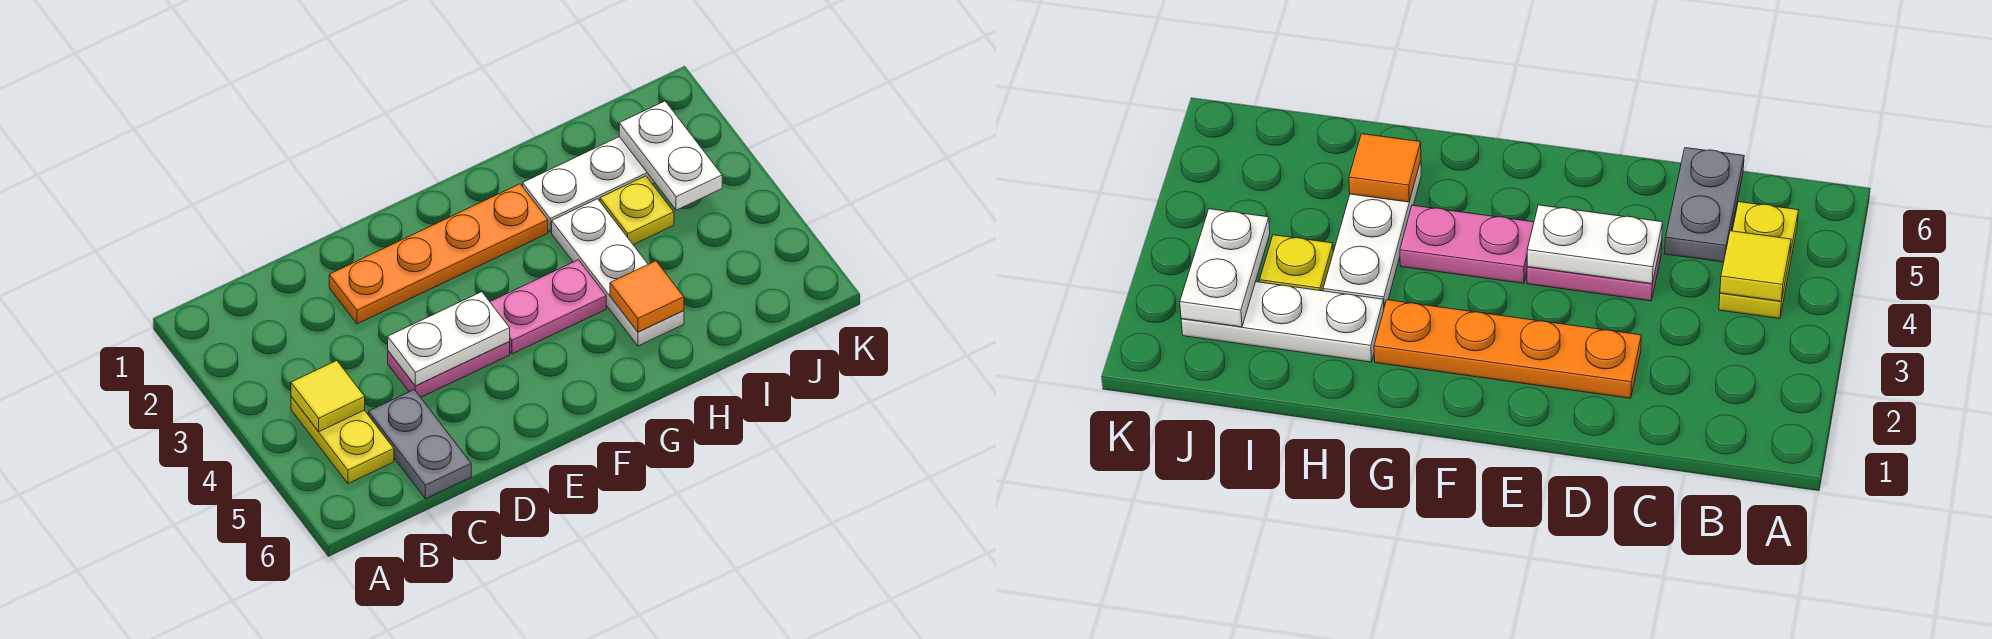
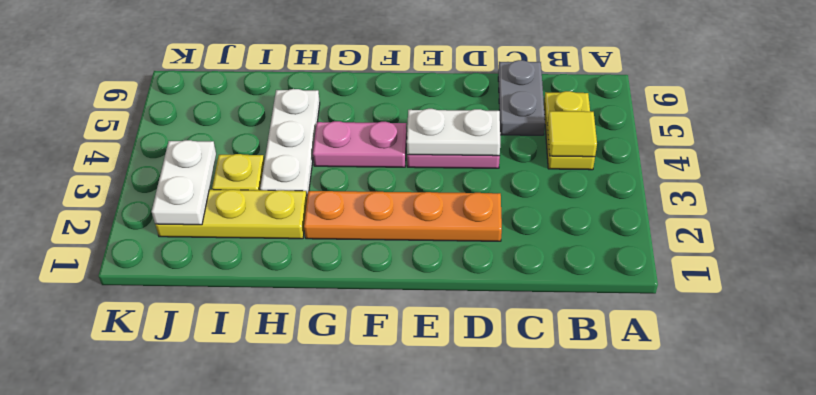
white 1x3 plate [523,137,655,232] -> yellow 1x3 plate [155,190,307,239]
orange 1x1 tile [610,261,684,332] -> none

